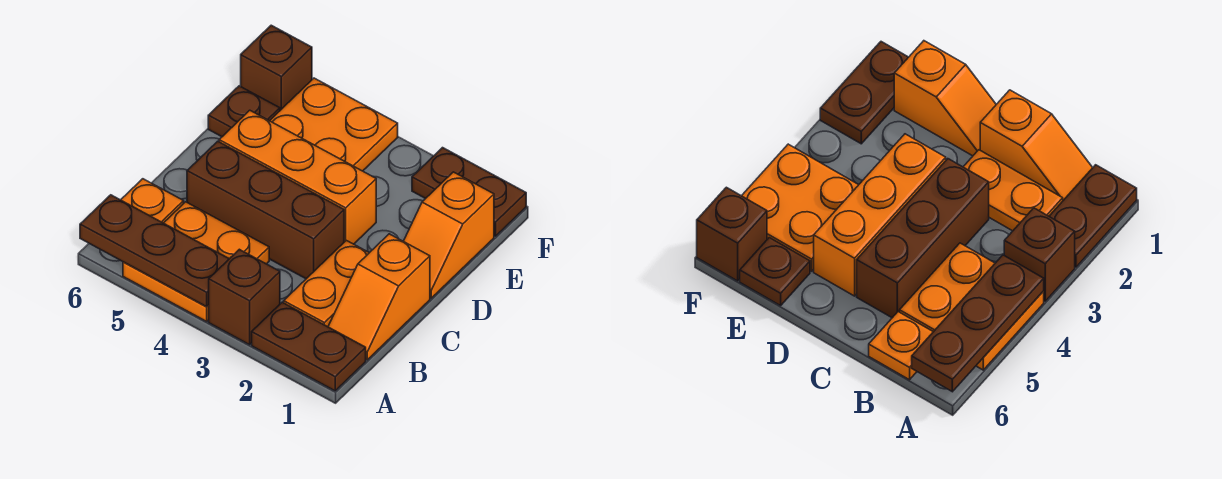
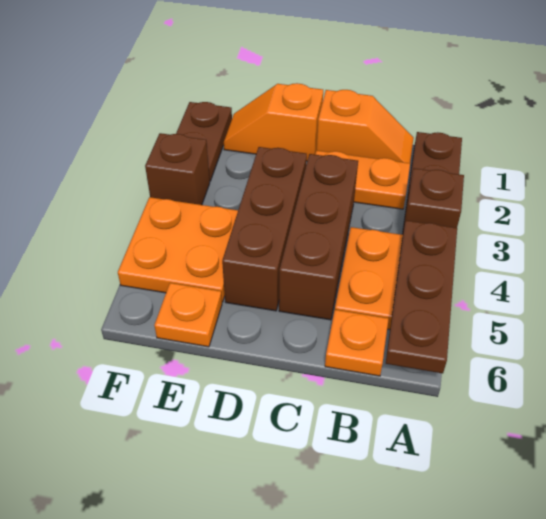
orange 1x2 slope [403,172,494,298] -> orange 1x2 slope turned to [224,83,323,161]
orange 1x3 brick [219,110,376,244] -> brown 1x3 brick [222,147,307,311]
brown 1x1 plate [208,86,280,137] -> orange 1x1 plate [154,283,222,347]
brown 1x1 brick [241,25,312,110] -> brown 1x1 brick moved to [145,133,210,205]

